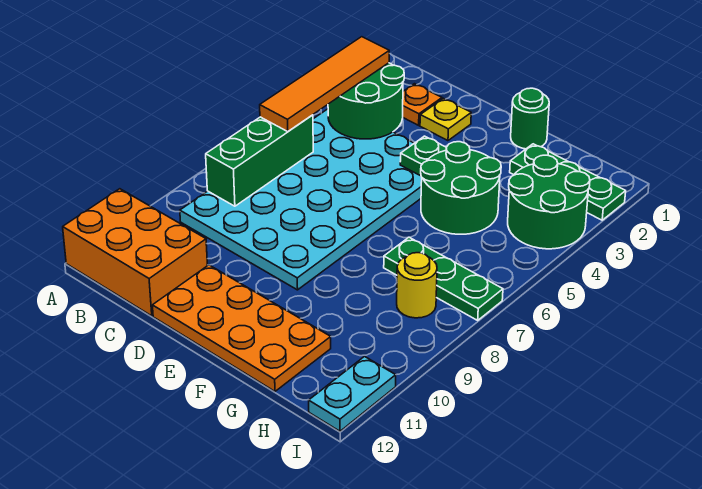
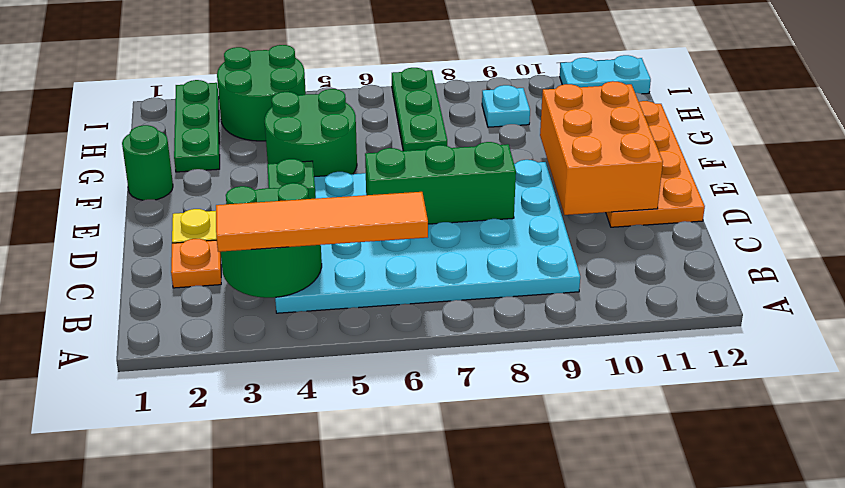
orange 2x3 brick [63,189,208,316] -> orange 2x3 brick moved to [540,81,663,215]
green 1x3 brick [206,115,313,206] -> green 1x3 brick moved to [365,142,516,224]
yellow 1x1 round brick [397,253,437,318] -> none
none -> cyan 1x1 plate [482,85,530,127]

